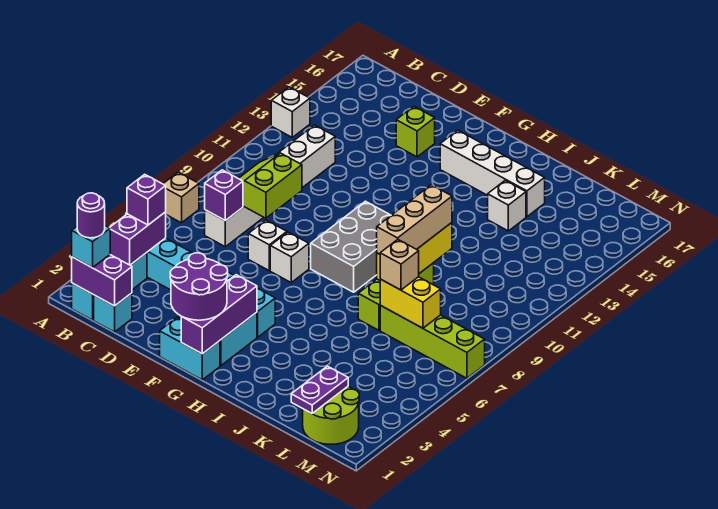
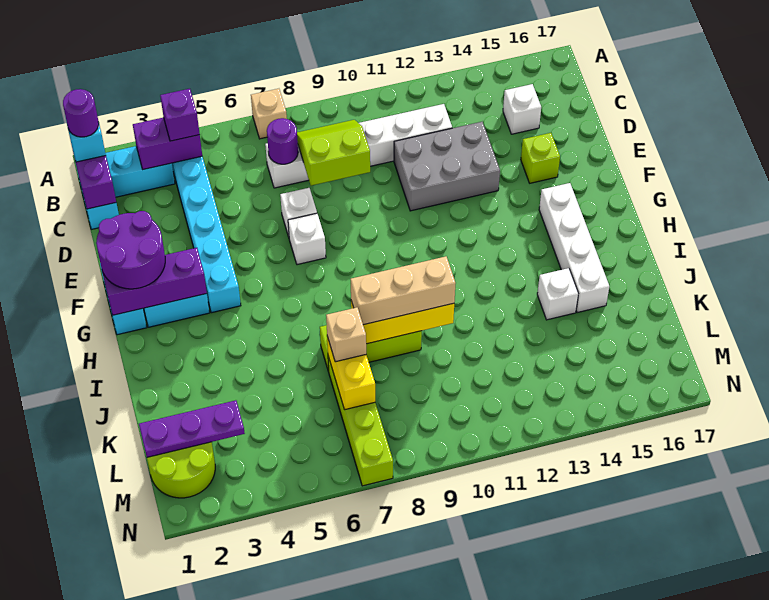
white 1x1 brick [271,87,310,137] -> white 1x1 brick moved to [503,84,541,134]
purple 1x1 brick [205,170,243,221] -> purple 1x1 round brick [267,118,298,164]
grey 2x3 brick [311,201,391,292] -> grey 2x3 brick moved to [394,122,500,211]
purple 1x2 plate [291,366,348,413] -> purple 1x3 plate [139,400,245,457]

